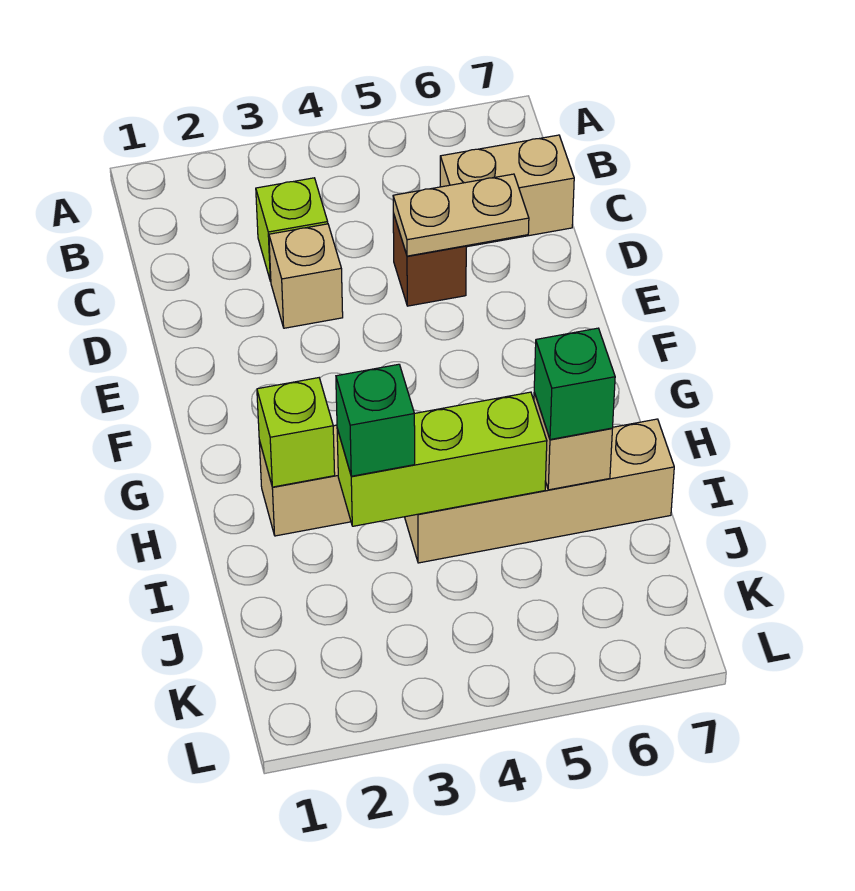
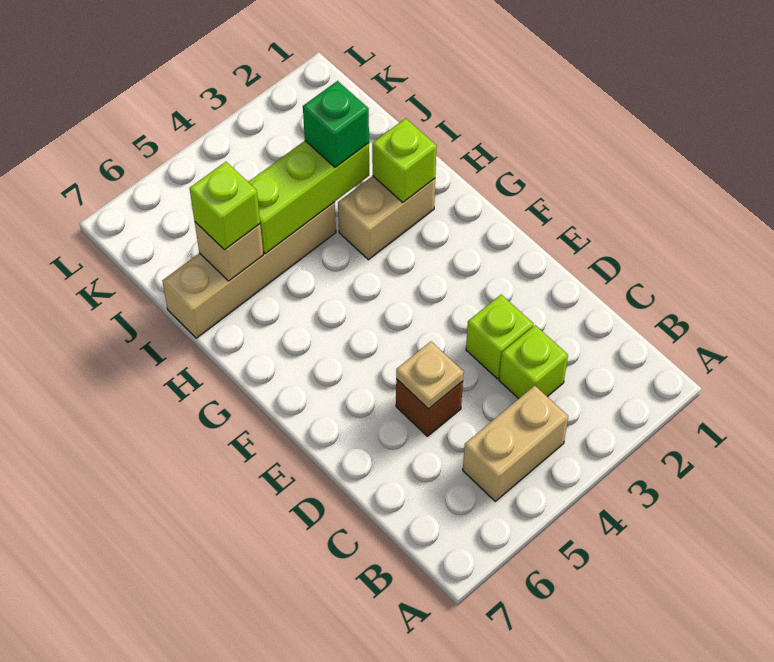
tan 1x2 brick [440,135,574,247] -> tan 1x2 brick moved to [463,386,568,501]
tan 1x1 brick [269,224,343,328] -> lime 1x1 brick [466,295,533,379]
tan 1x2 plate [393,174,529,256] -> tan 1x1 plate [396,342,464,409]
green 1x1 brick [534,328,615,440] -> lime 1x1 brick [190,162,260,250]

